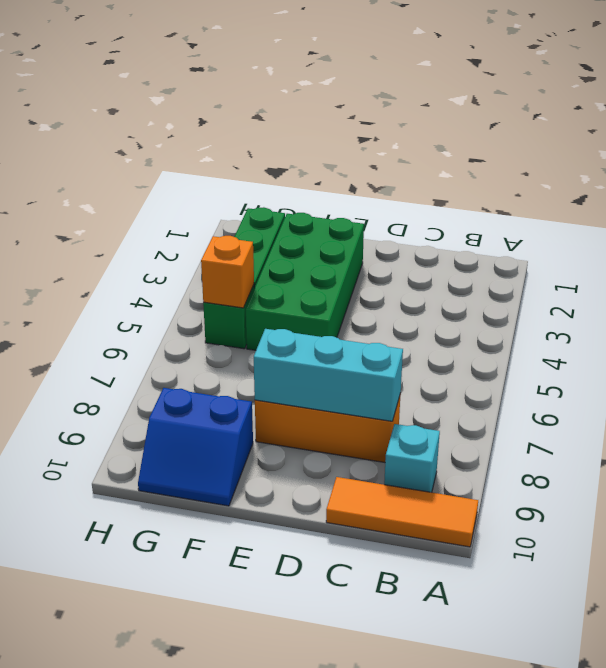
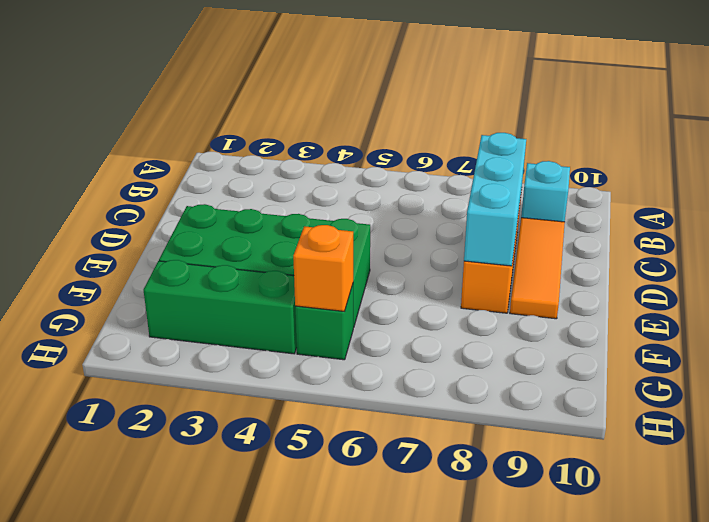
orange 1x3 tile [326,477,478,547] -> orange 1x3 tile moved to [510,218,565,319]
blue 2x2 slope [138,388,253,506] -> none

